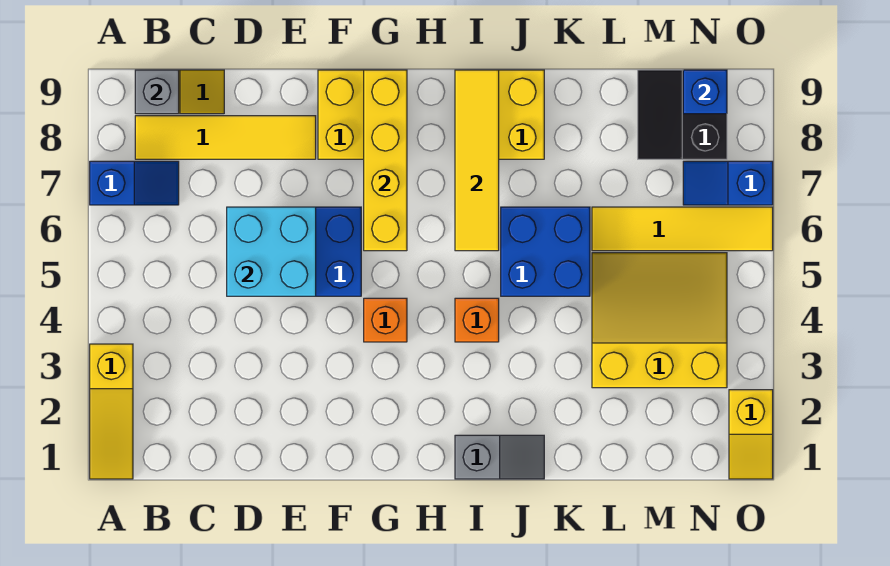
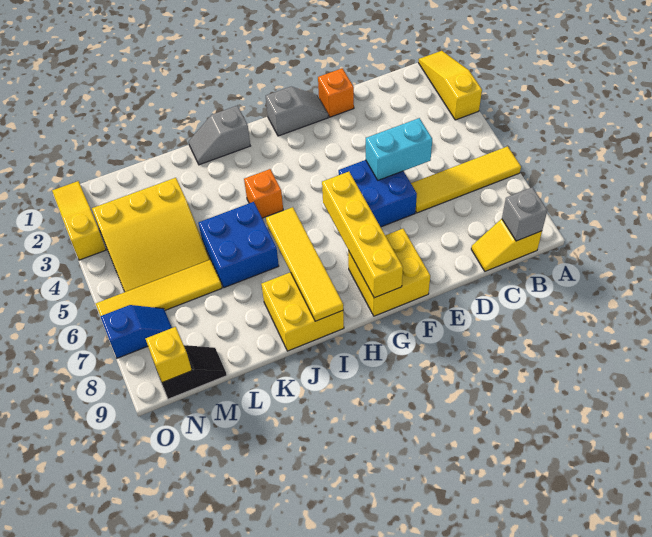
blue 1x2 slope [90,161,179,205] -> none
yellow 1x4 tile [135,116,316,159] -> yellow 1x4 tile moved to [411,146,521,213]
cyan 2x2 brick [227,207,316,296] -> cyan 1x2 brick [366,118,432,180]
none -> grey 1x2 slope [266,87,328,136]
orange 1x1 brick [364,298,407,342] -> orange 1x1 brick moved to [318,68,354,117]
black 2x2 slope [638,70,727,159] -> black 1x2 slope [155,345,227,399]
blue 1x1 brick [683,70,727,114] -> yellow 1x1 brick [146,327,192,383]
yellow 1x2 slope [729,390,773,479] -> yellow 1x3 slope [52,181,106,260]

